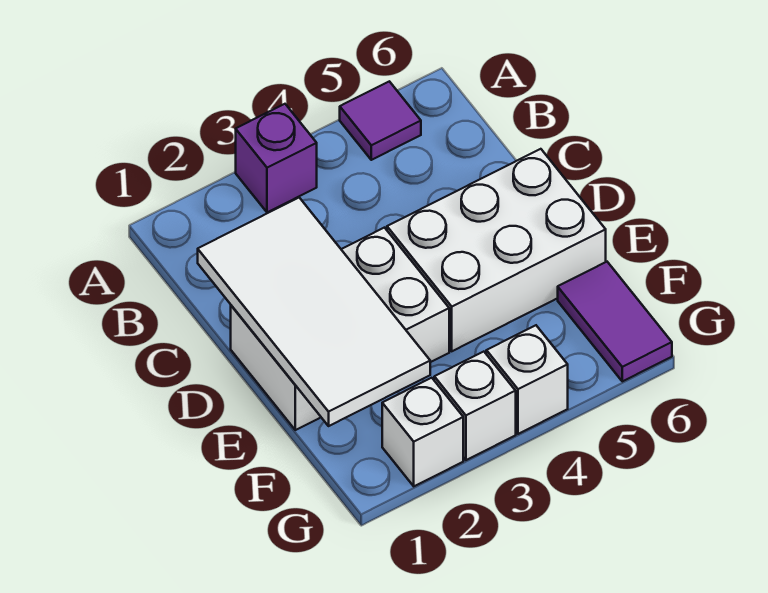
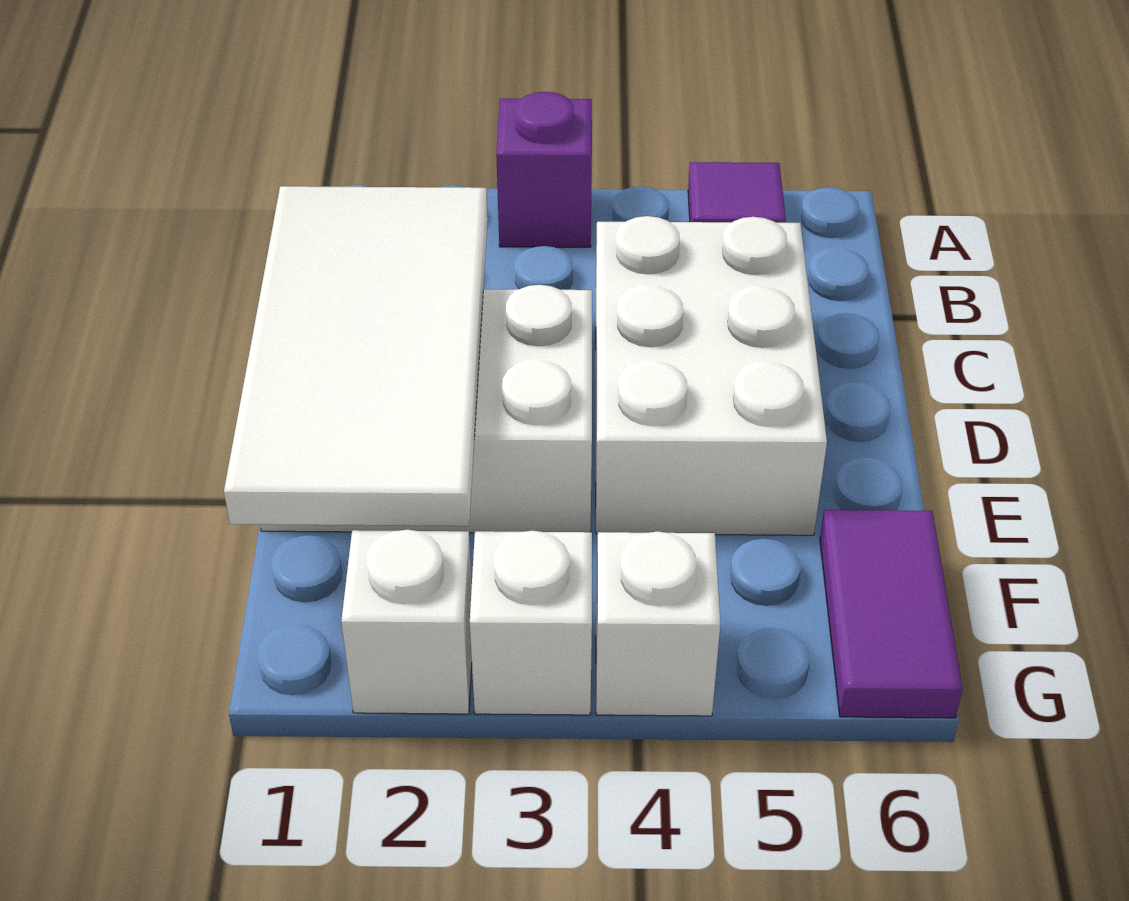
white 2x3 brick [387,149,606,351] -> white 2x3 brick turned to [595,216,827,535]

